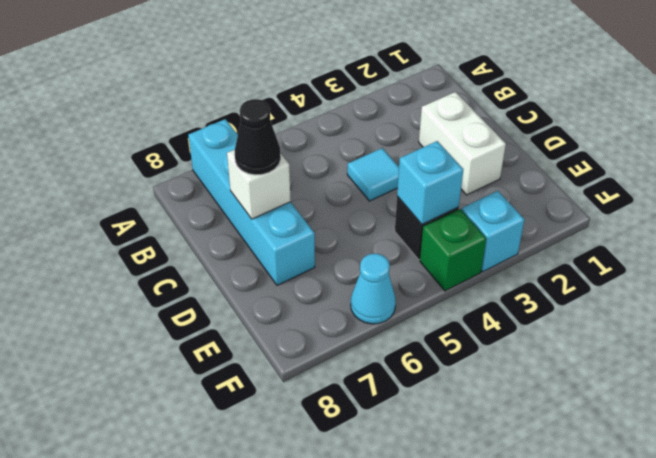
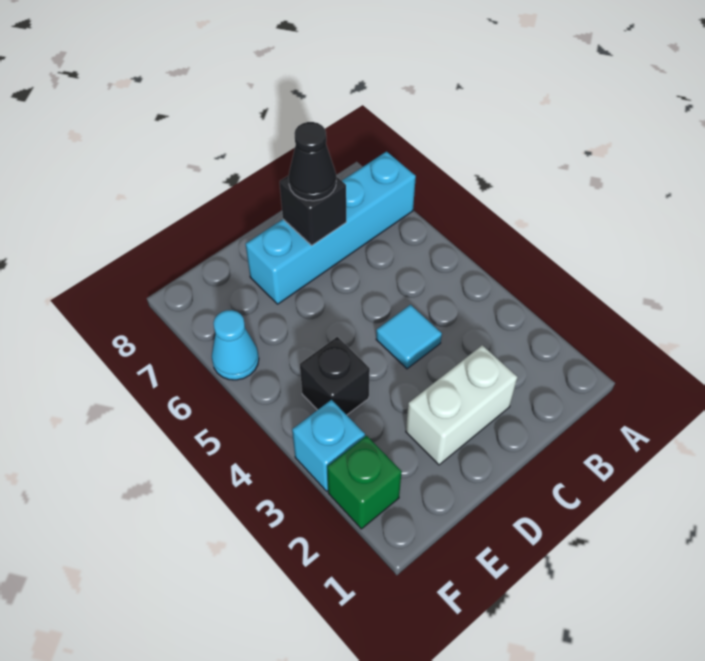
white 1x1 brick [227,150,291,219] -> black 1x1 brick [280,176,346,245]
cyan 1x1 brick [397,141,463,225] -> none
green 1x1 brick [420,209,486,291] -> green 1x1 brick moved to [327,436,402,529]

